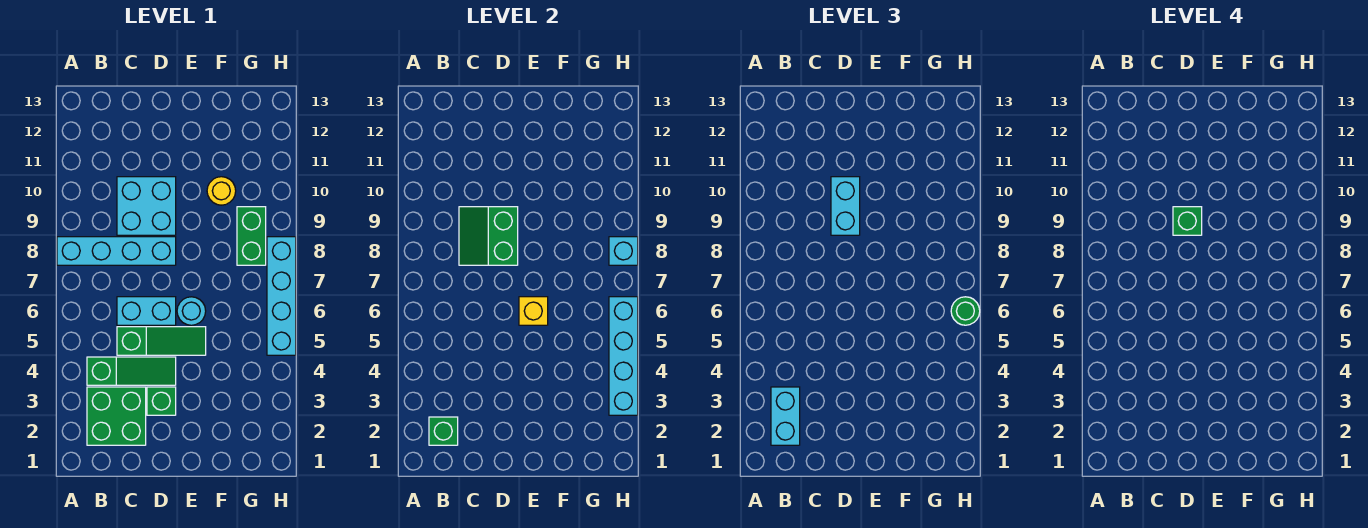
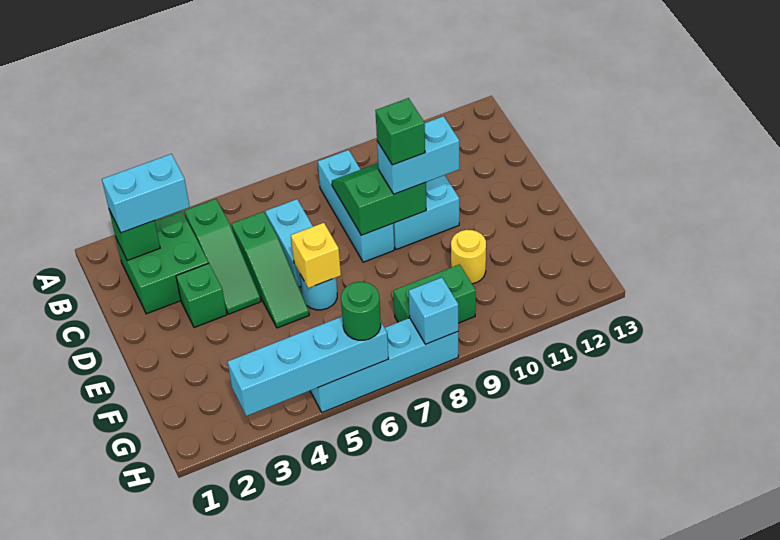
cyan 1x4 brick [57,237,176,265] -> cyan 1x3 brick [318,150,394,262]

